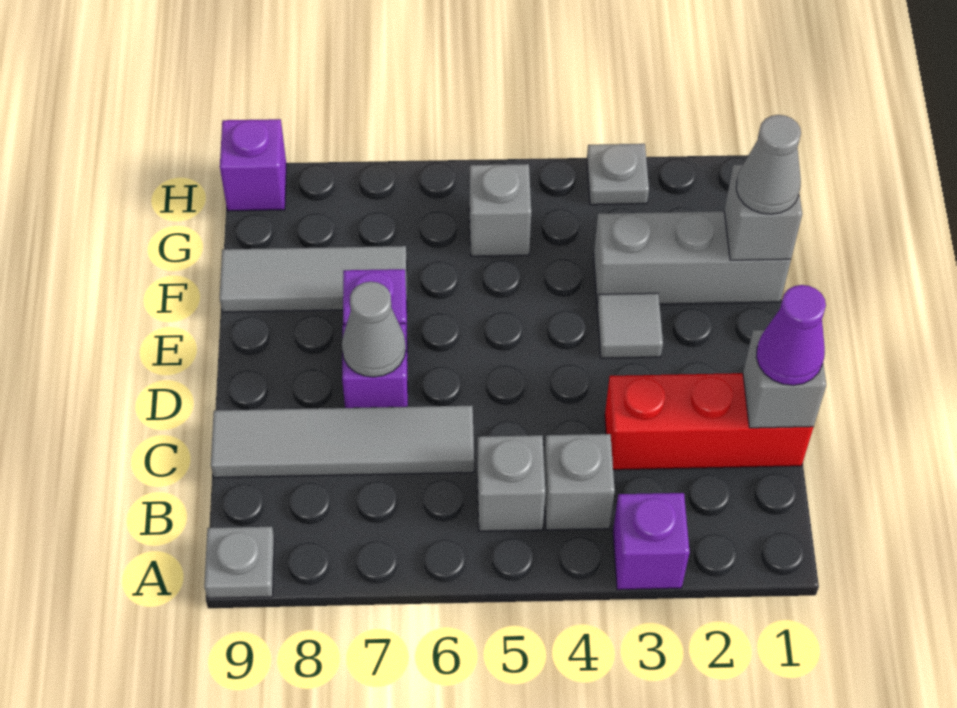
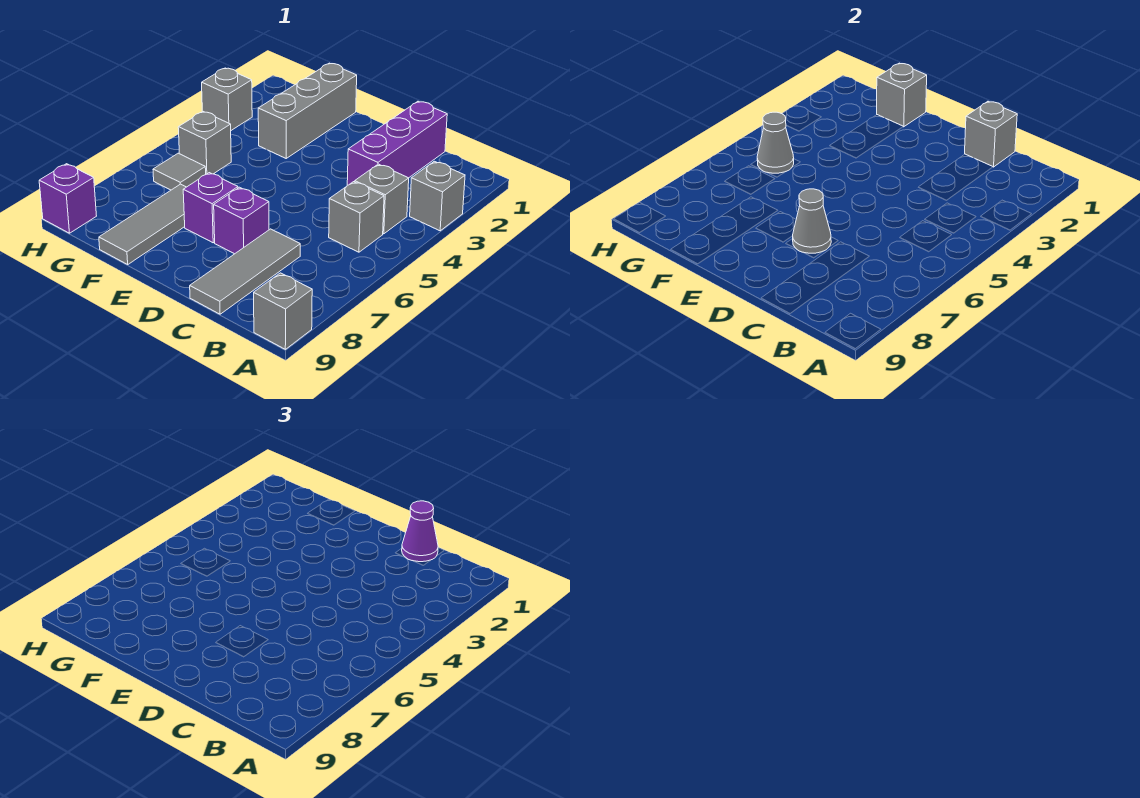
purple 1x1 brick [613,493,690,590] -> grey 1x1 brick [410,161,465,231]
grey 1x1 plate [204,527,274,598] -> grey 1x1 brick [254,273,312,349]
red 1x3 brick [605,373,813,470] -> purple 1x3 brick [347,101,447,185]
grey 1x4 tile [211,406,474,478] -> grey 1x3 tile [190,229,300,314]
grey 1x1 tile [597,293,663,358] -> grey 1x1 tile moved to [153,153,206,190]
grey 1x1 cone [736,115,801,214] -> grey 1x1 cone moved to [757,112,794,173]
grey 1x1 plate [587,144,649,205] -> grey 1x1 brick [202,68,252,130]

